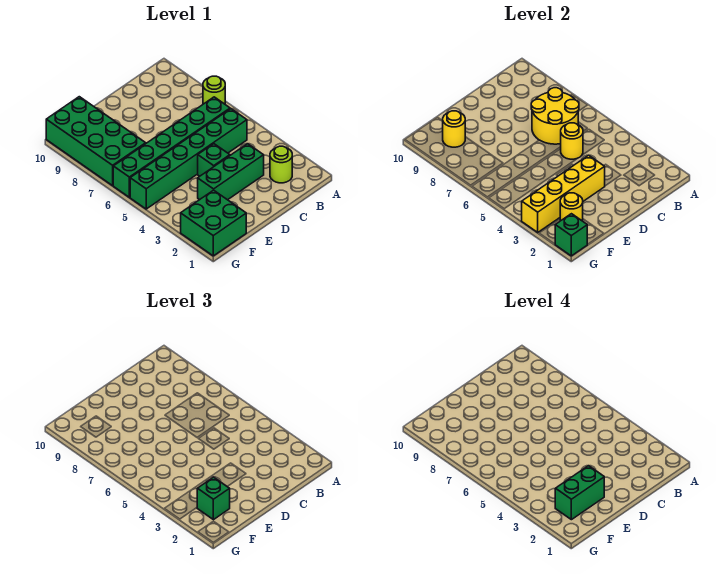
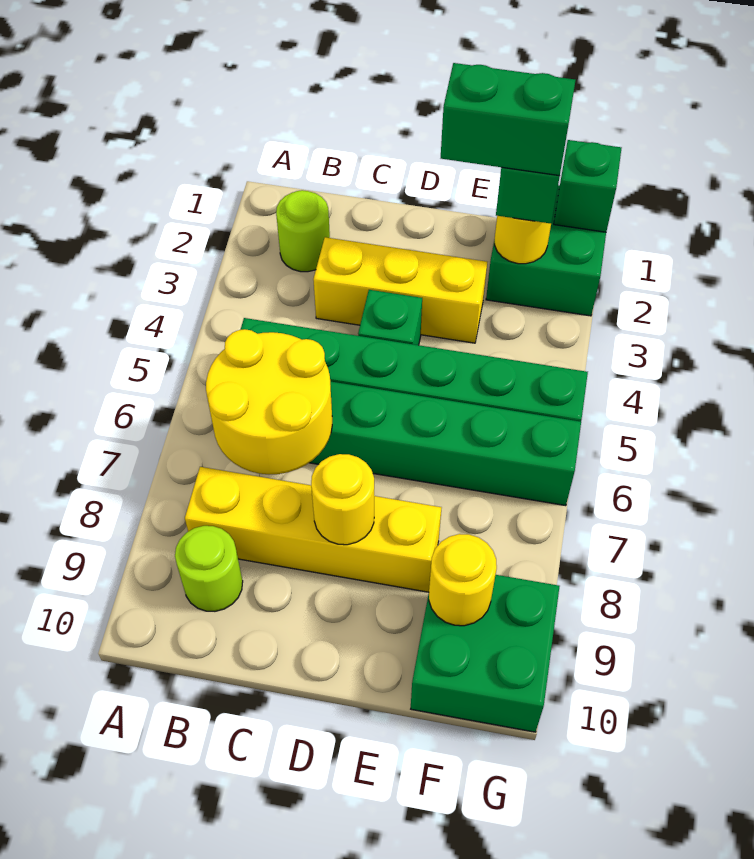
lime 1x1 round brick [203,76,225,104] -> lime 1x1 round brick moved to [175,526,243,611]
green 1x3 brick [198,144,264,200] -> yellow 1x3 brick [313,237,487,343]
yellow 1x1 round brick [561,123,583,159] -> yellow 1x1 round brick moved to [311,454,374,545]
yellow 1x4 brick [522,155,605,232] -> yellow 1x4 brick moved to [185,467,441,592]
green 2x4 brick [46,97,146,186] -> green 2x2 brick [411,575,560,732]

